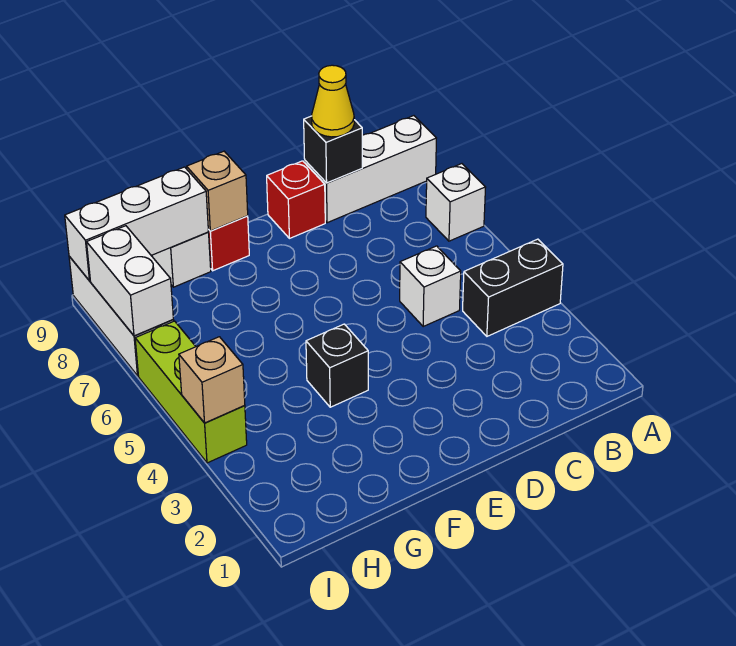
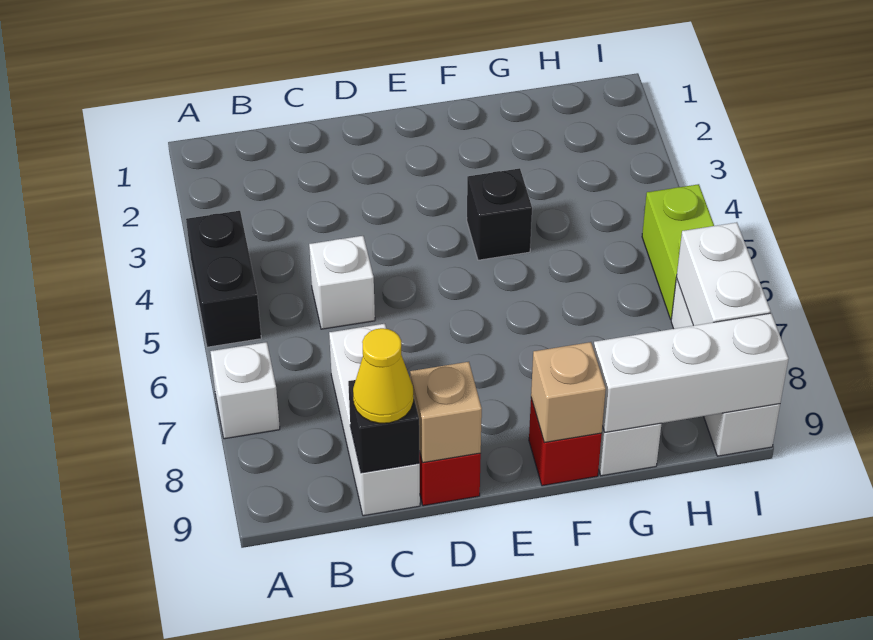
black 1x2 brick [463,239,563,336] -> black 1x2 brick turned to [186,211,261,347]
white 1x3 brick [305,116,436,223] -> white 1x3 brick turned to [329,324,420,516]
lime 1x3 brick [135,321,247,463] -> lime 1x2 brick [642,184,714,319]
tan 1x1 brick [179,337,245,423] -> tan 1x1 brick moved to [410,362,482,463]

